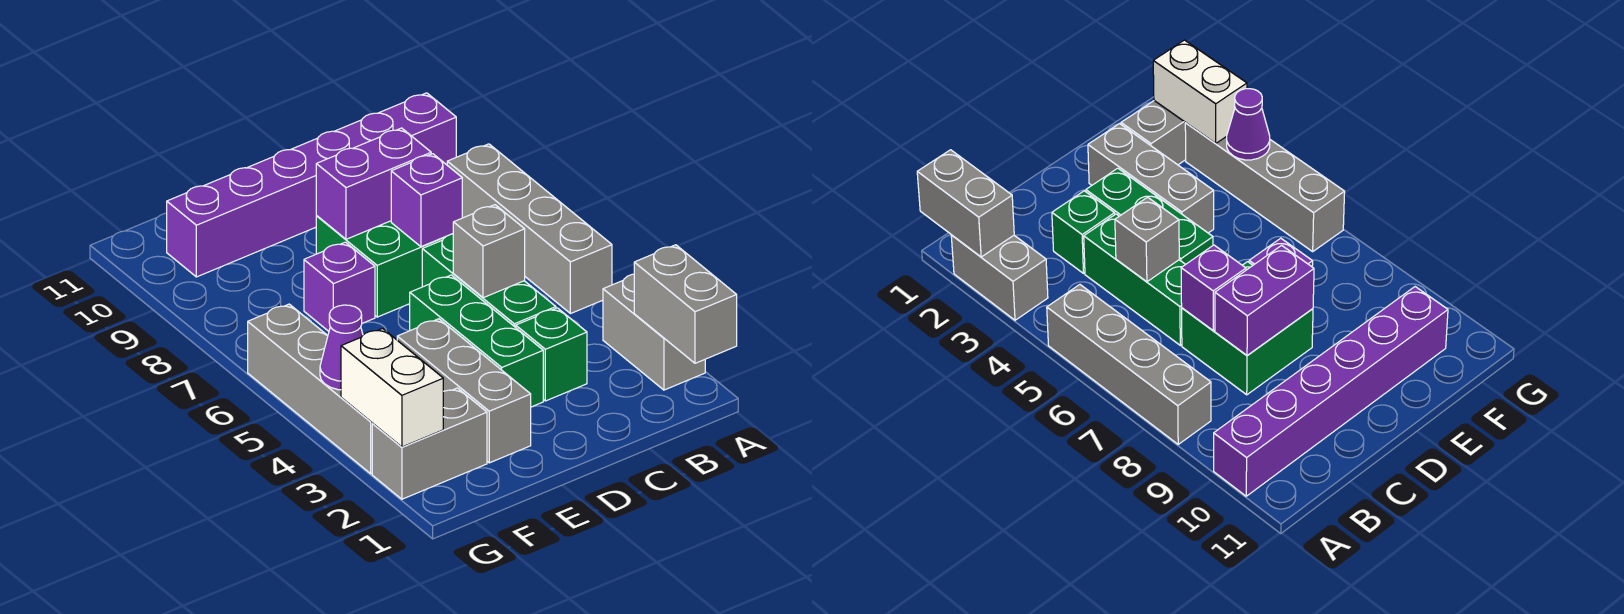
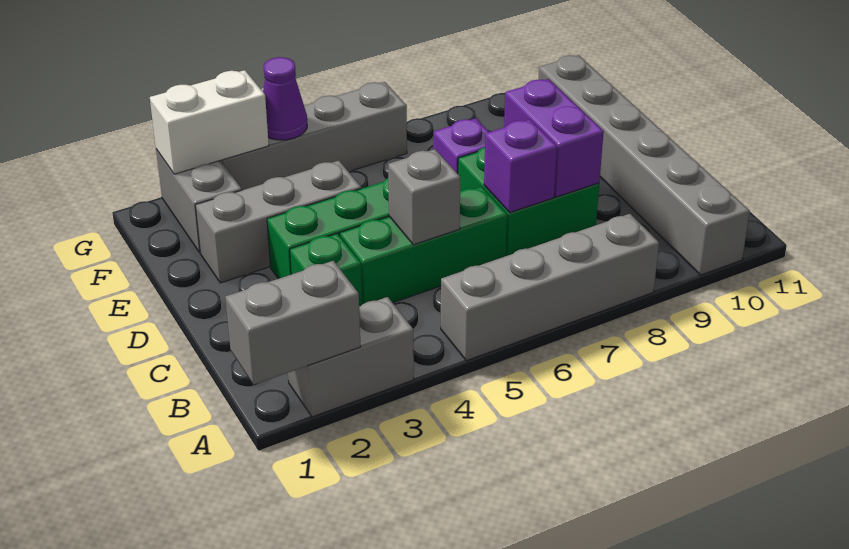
purple 1x6 brick [167,93,456,277] -> grey 1x6 brick [538,55,750,275]

